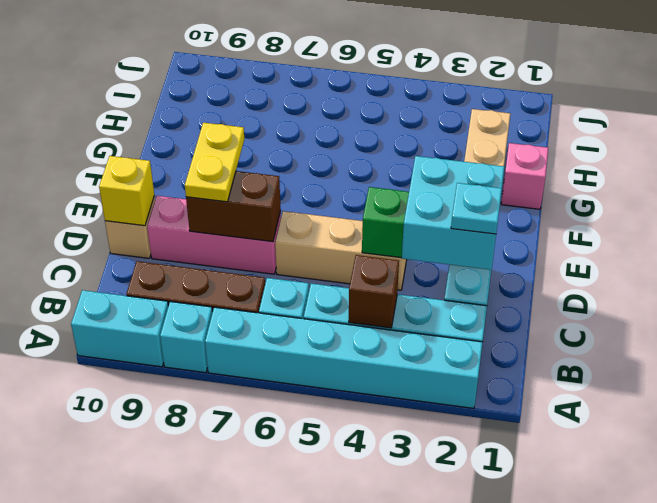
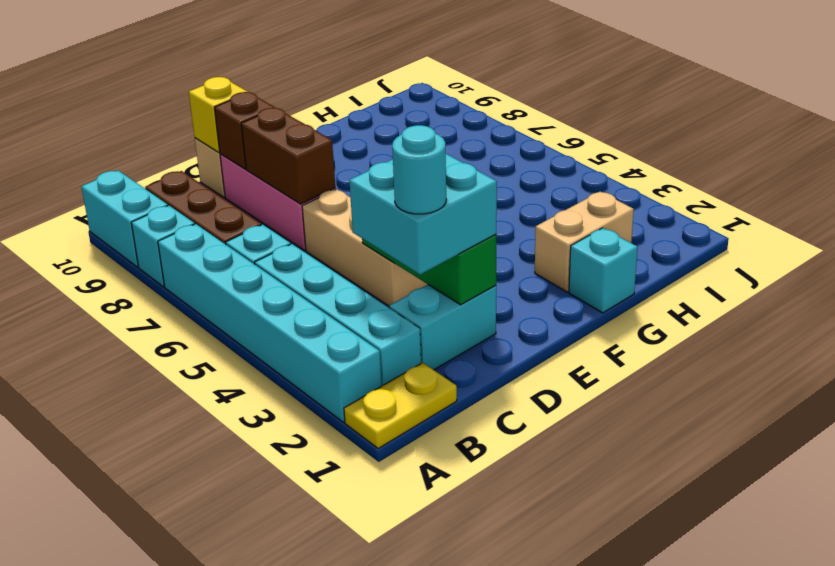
brown 1x1 brick [349,255,399,328] -> brown 1x1 brick moved to [214,92,275,169]
cyan 1x1 plate [451,183,502,234] -> cyan 1x1 round brick [392,125,446,214]
yellow 1x2 plate [185,123,244,202] -> yellow 1x2 plate moved to [344,363,457,448]
pink 1x1 brick [501,143,548,209] -> cyan 1x1 brick [569,228,637,313]

